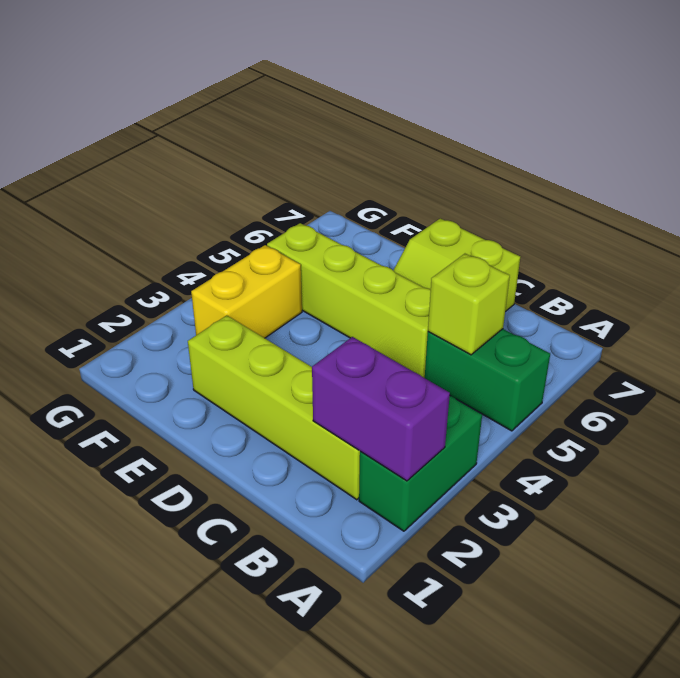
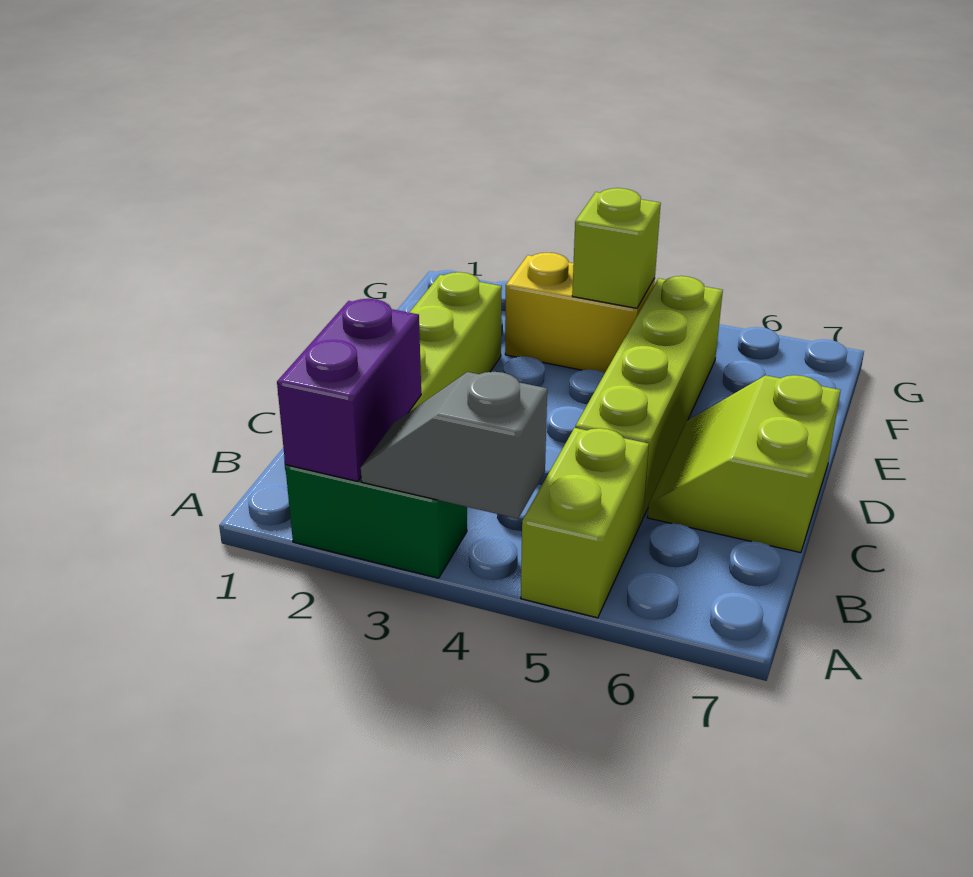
none -> grey 1x2 slope [361,372,547,519]
green 1x2 brick [425,329,550,431] -> lime 1x2 brick [521,428,649,618]
lime 1x1 brick [428,254,510,355] -> lime 1x1 brick moved to [572,188,661,308]

